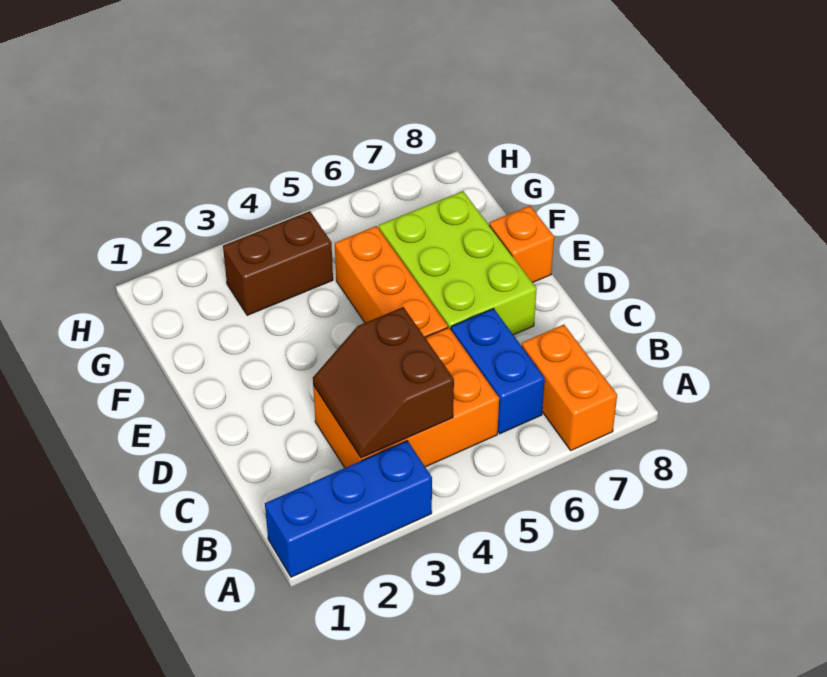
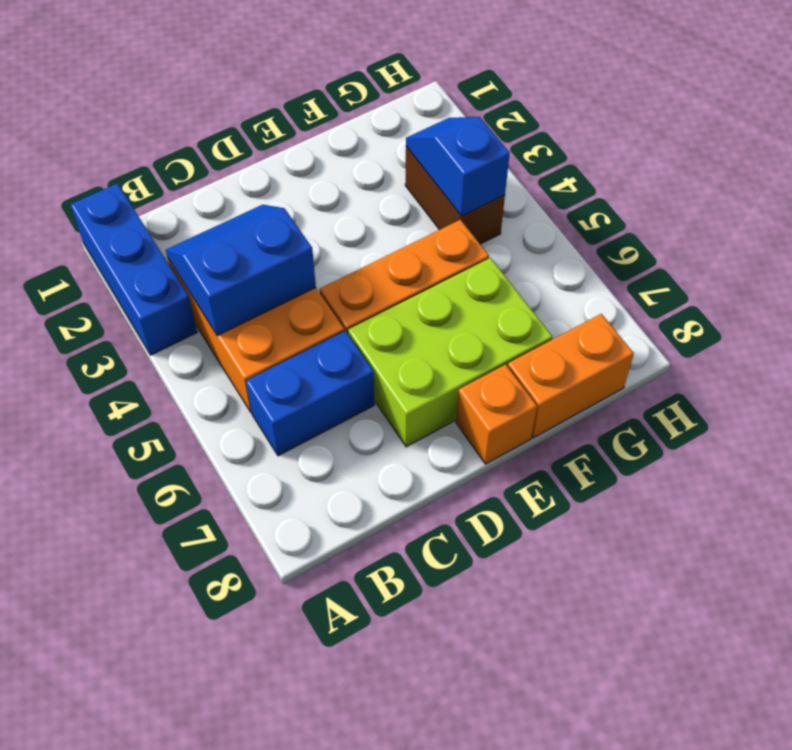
orange 1x2 brick [522,325,617,451] -> orange 1x2 brick moved to [508,314,634,438]
brown 2x2 slope [313,307,454,458] -> blue 2x2 slope [166,205,316,336]
none -> blue 1x2 slope [406,117,510,216]

